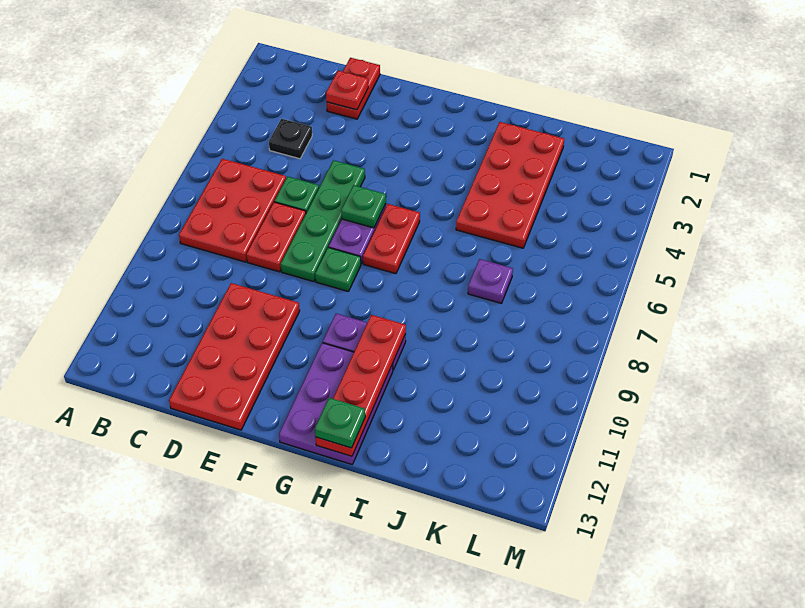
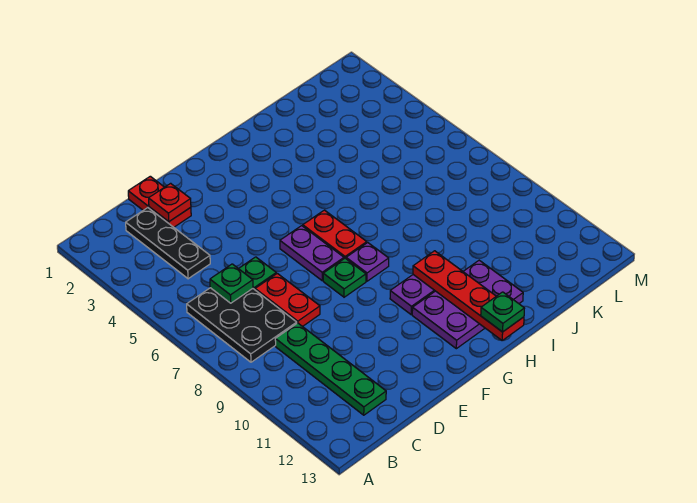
red 2x3 plate [179,159,286,262] -> black 2x3 plate [187,288,297,362]
black 1x1 plate [269,119,312,159] -> black 1x3 plate [126,208,210,279]
red 2x4 plate [169,283,300,430] -> none
green 1x4 plate [281,160,365,282] -> green 1x4 plate moved to [275,323,386,415]
green 1x1 plate [341,185,386,228] -> green 1x1 plate moved to [210,264,253,303]
purple 2x3 plate [279,343,393,464] -> purple 2x3 plate turned to [412,260,523,349]
red 2x4 plate [456,122,564,248] -> none
purple 1x1 plate [468,259,513,303] -> purple 1x1 plate moved to [346,243,389,281]

